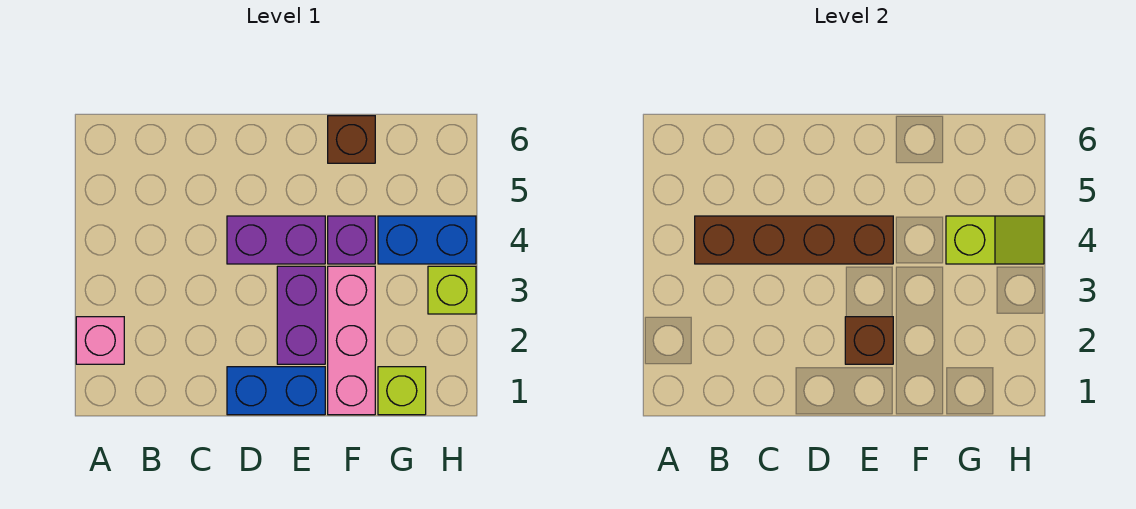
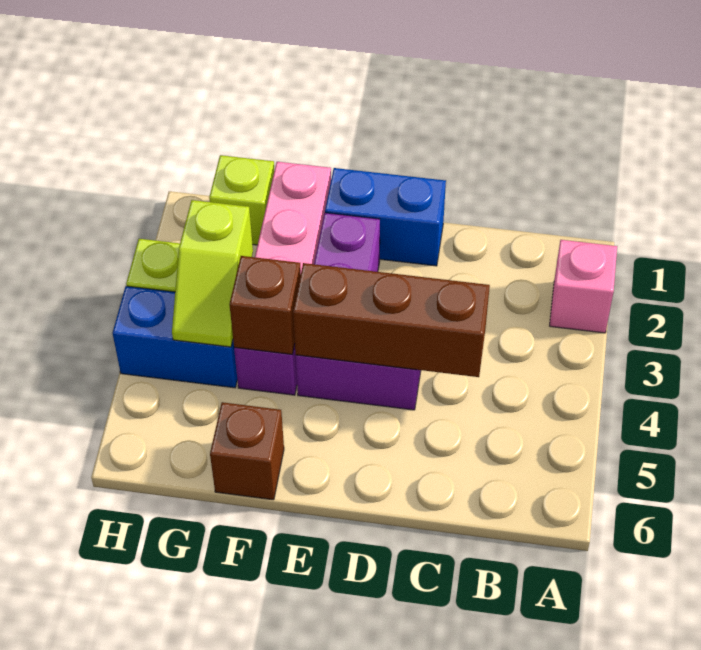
brown 1x4 brick [695,216,893,264] -> brown 1x3 brick [293,263,490,377]
brown 1x1 brick [845,317,893,364] -> brown 1x1 brick moved to [229,256,301,354]
lime 1x2 slope [946,216,1044,264] -> lime 1x2 slope turned to [172,200,253,347]

